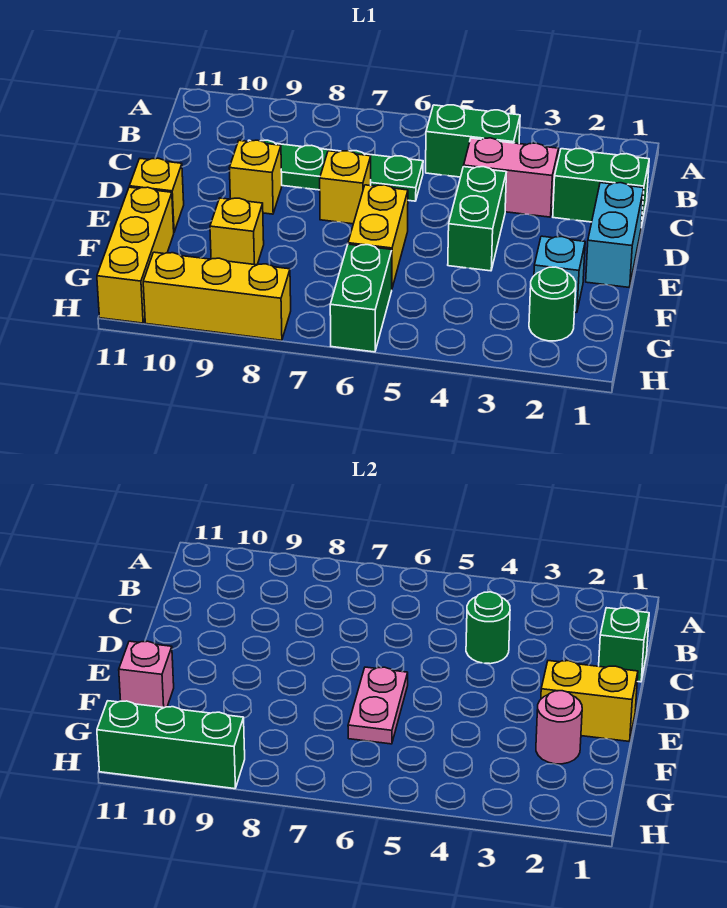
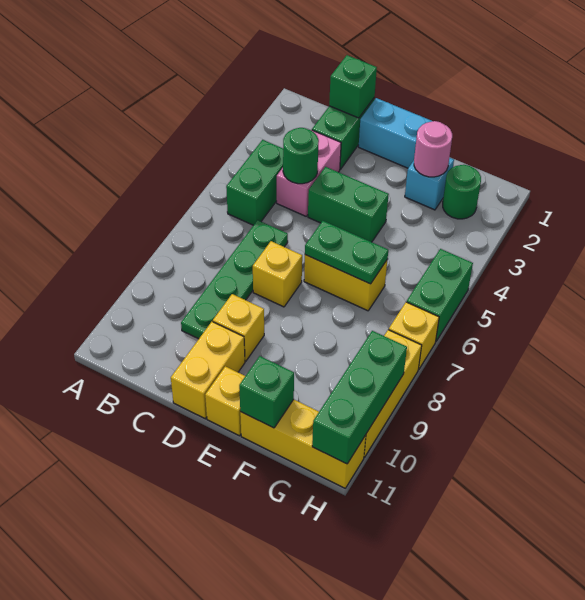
yellow 1x2 brick [541,661,638,741] -> yellow 1x2 brick moved to [171,322,245,419]
pink 1x2 plate [348,667,408,744] -> green 1x2 plate [305,221,388,284]
yellow 1x1 brick [210,198,264,265] -> yellow 1x1 brick moved to [388,302,439,370]
pink 1x1 brick [119,641,174,708] -> green 1x1 brick [239,356,294,428]
green 1x2 brick [330,244,392,352] -> green 1x2 brick turned to [407,249,473,341]

